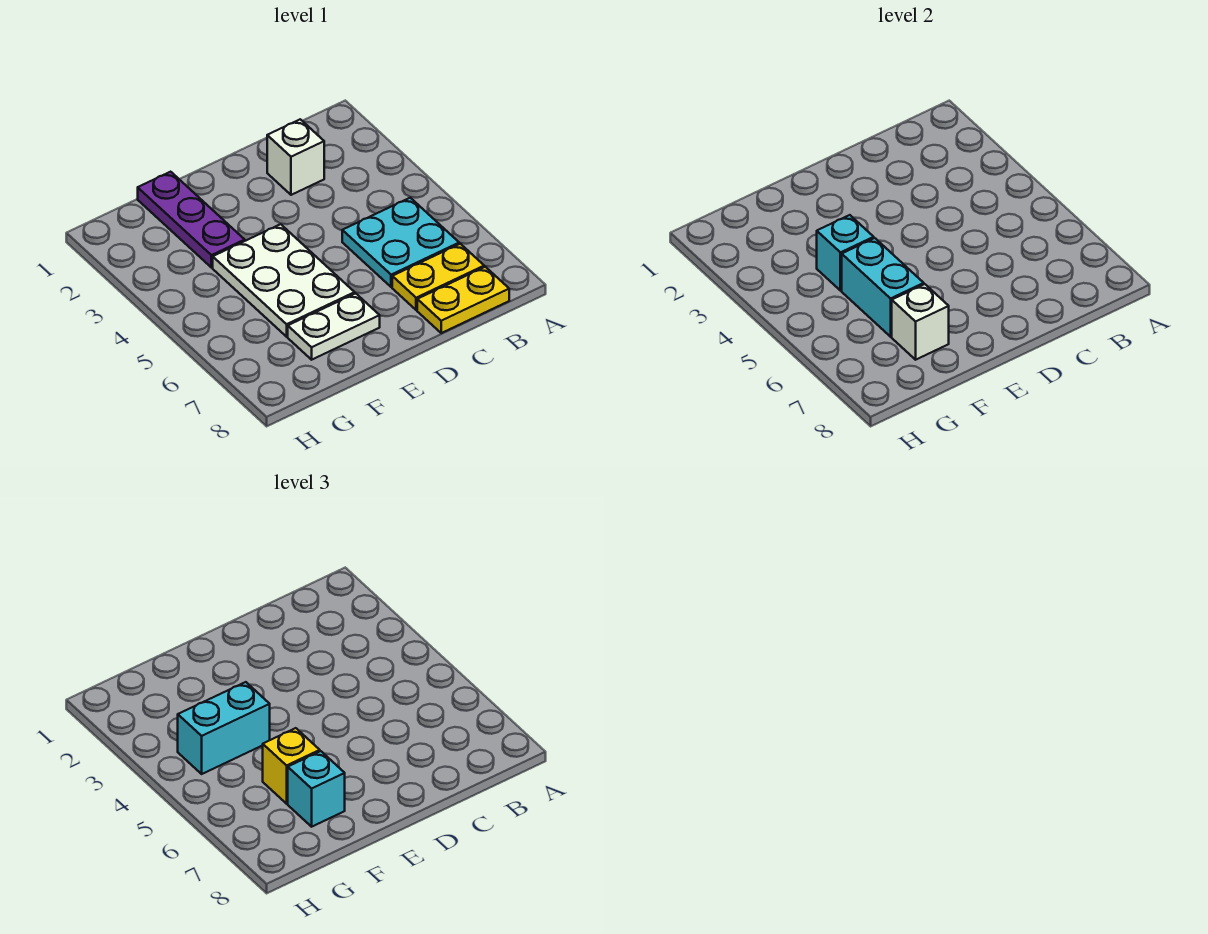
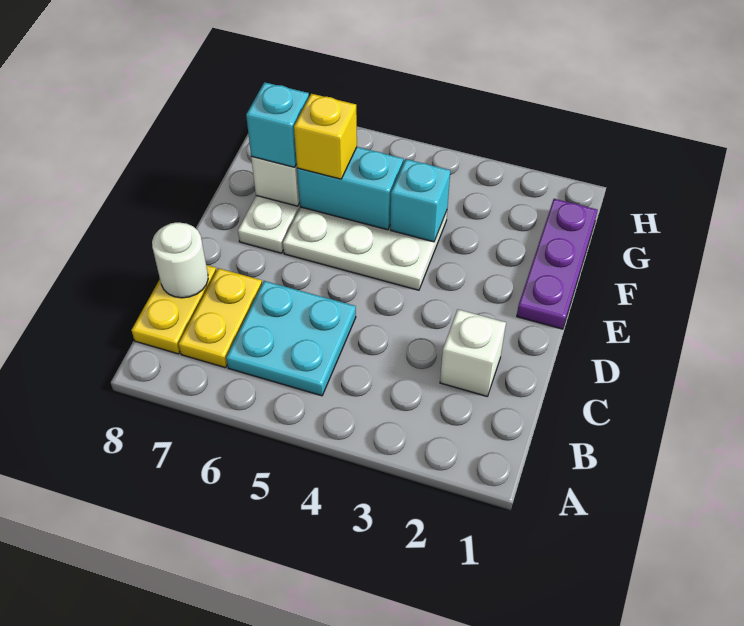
none -> white 1x1 round brick [152,223,208,298]
purple 1x3 plate [138,172,245,268] -> purple 1x3 plate turned to [517,199,598,329]
cyan 1x2 brick [178,682,270,774] -> none

